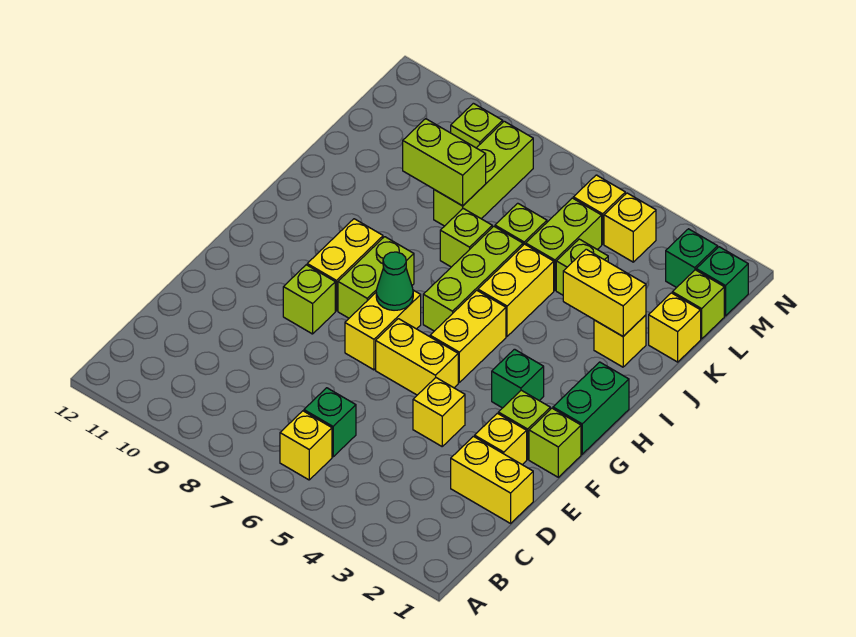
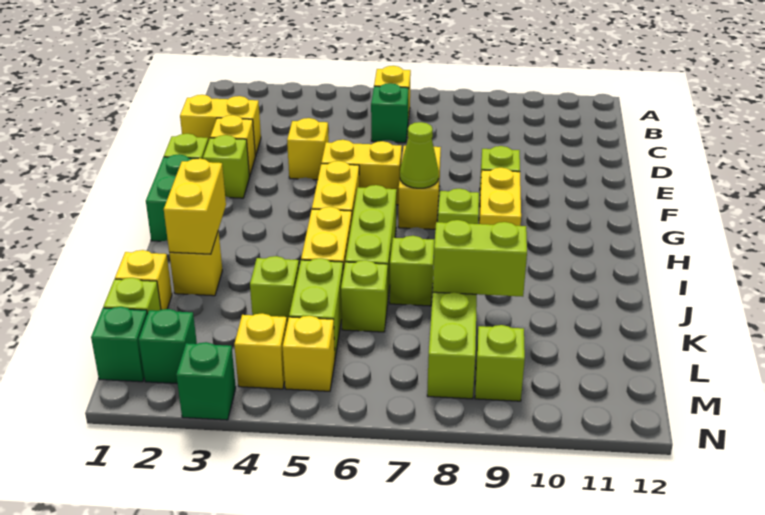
green 1x1 brick [492,349,544,408] -> green 1x1 brick moved to [176,342,236,420]
green 1x1 cone [376,252,413,310] -> lime 1x1 cone [400,122,439,188]
lime 1x2 brick [338,237,414,318] -> lime 1x1 brick [438,189,479,224]
yellow 1x2 brick [563,249,646,336] -> yellow 1x2 brick turned to [164,158,226,254]

